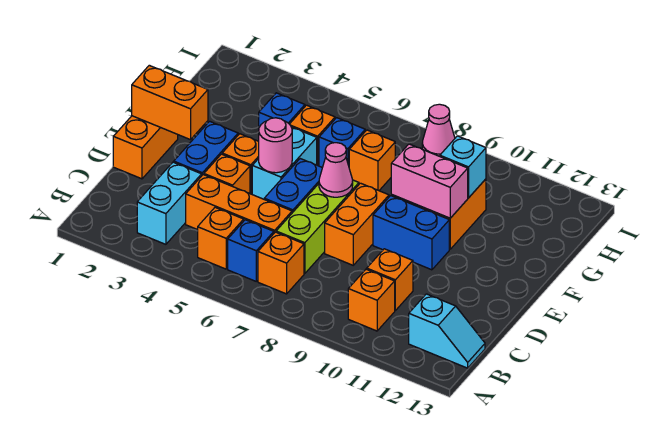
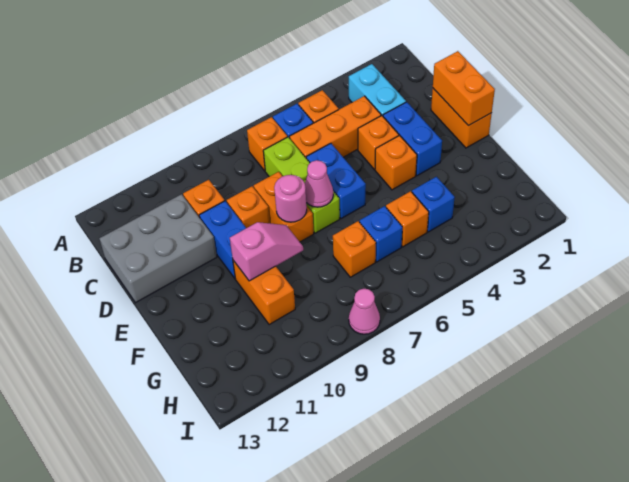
orange 1x1 brick [348,269,395,331] -> orange 1x1 brick moved to [227,186,270,228]
cyan 1x2 slope [409,294,485,368] -> none
none -> grey 2x3 brick [99,194,217,303]
orange 1x2 brick [132,65,208,140] -> orange 1x2 brick turned to [433,51,495,126]
cyan 1x2 brick [252,127,317,199] -> none
pink 1x1 round brick [259,118,292,173] -> pink 1x1 round brick moved to [274,175,307,222]
blue 1x2 brick [373,196,449,270] -> blue 1x2 brick turned to [199,201,246,278]
pink 1x2 brick [391,144,468,218] -> pink 1x2 slope [230,222,303,281]
cyan 1x1 brick [440,136,486,198] -> none

